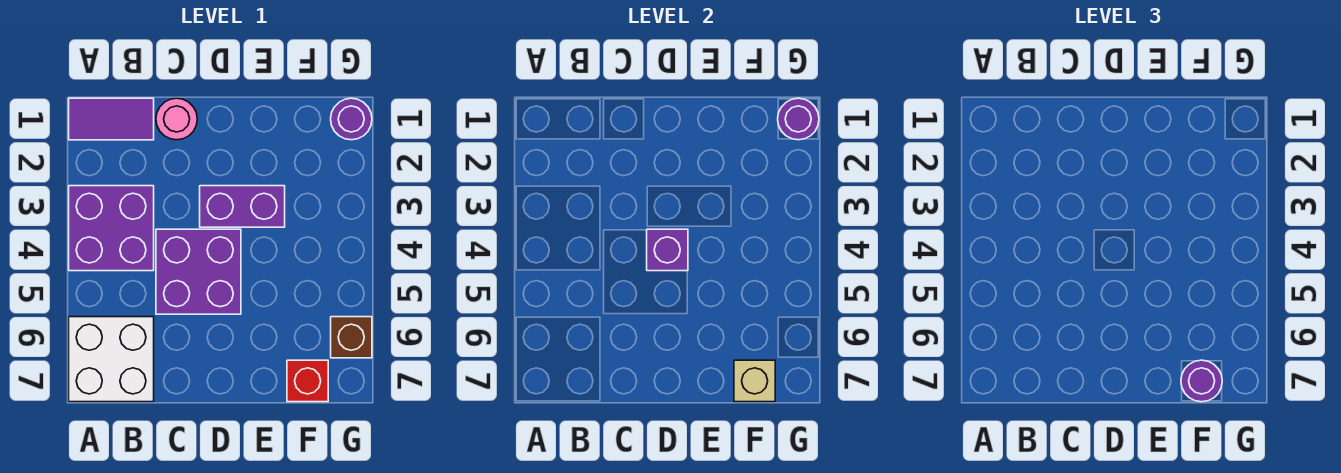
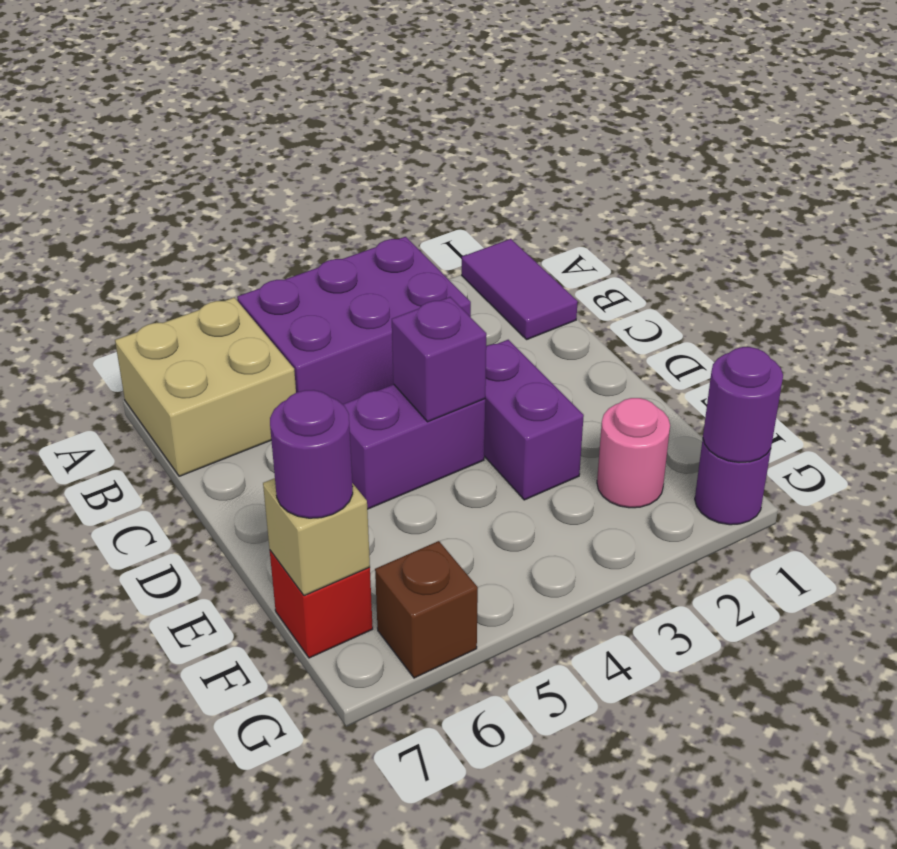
purple 2x2 brick [69,186,154,271] -> purple 2x3 brick [237,237,471,404]
white 2x2 brick [69,317,154,402] -> tan 2x2 brick [115,297,296,476]
pink 1x1 round brick [156,98,197,140] -> pink 1x1 round brick moved to [597,398,670,508]
purple 2x2 brick [156,229,241,314] -> purple 1x2 brick [343,384,485,509]

